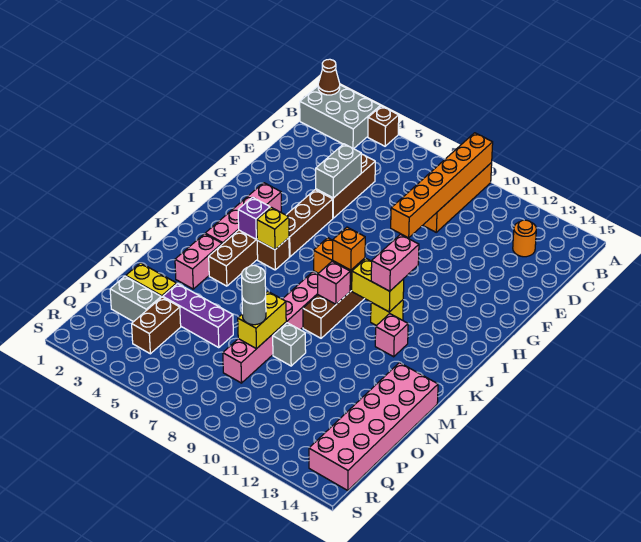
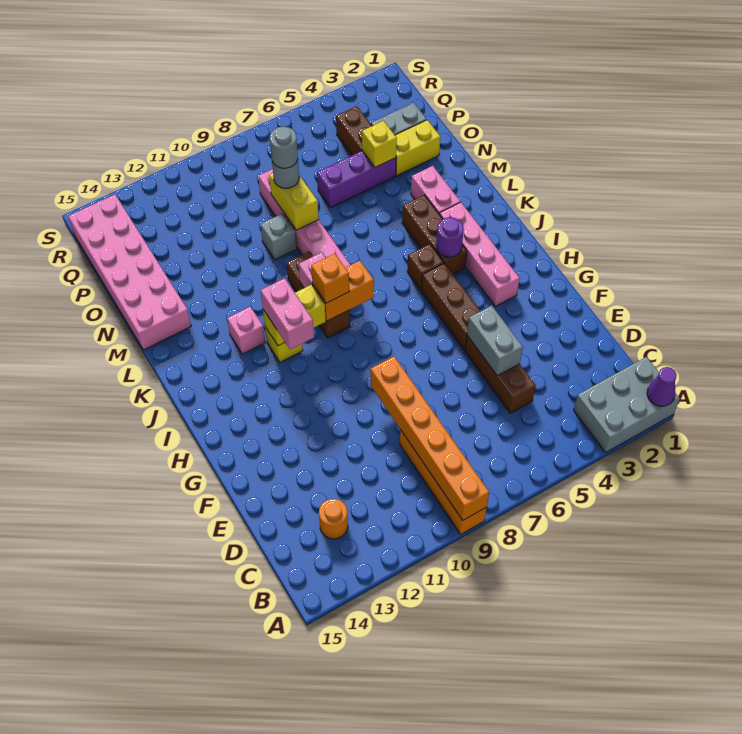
brown 1x1 cone [318,59,340,95] -> purple 1x1 cone [647,367,677,406]
brown 1x1 brick [368,106,399,146] -> none
purple 1x1 brick [238,197,270,239] -> purple 1x1 round brick [436,217,464,257]
yellow 1x1 brick [257,207,289,250] -> yellow 1x1 brick moved to [362,121,397,167]

